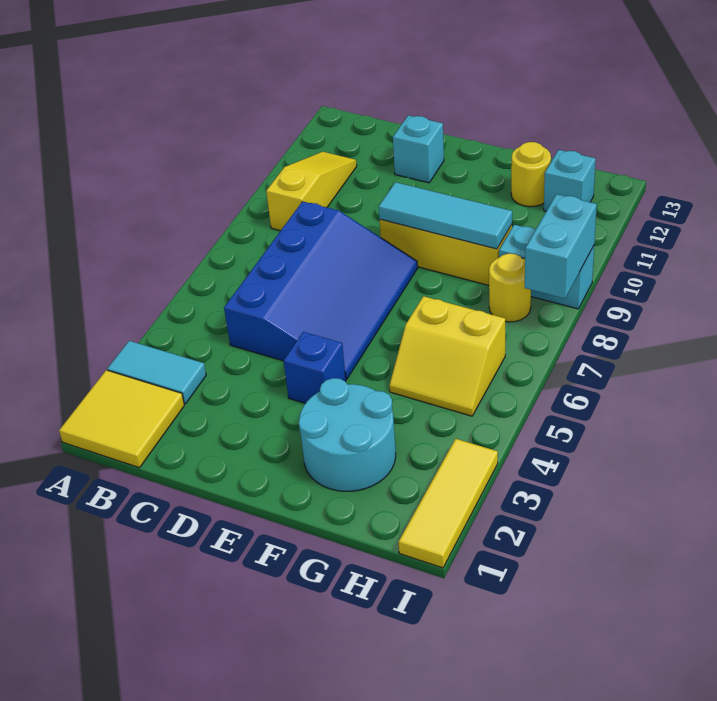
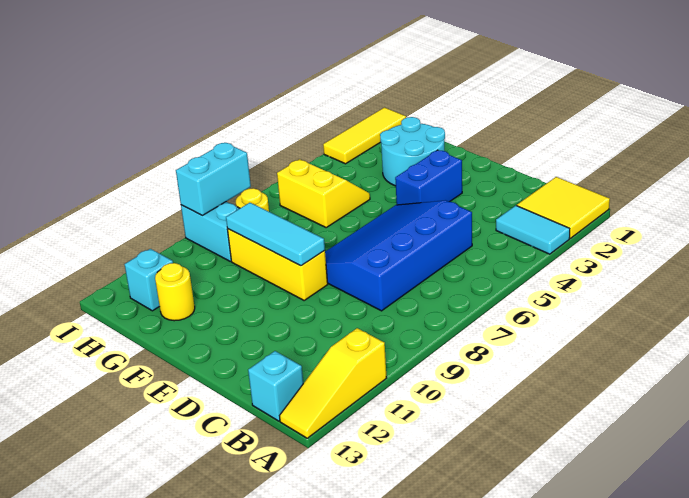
yellow 1x3 slope [266,152,357,231] -> yellow 1x3 slope moved to [280,328,387,438]
cyan 1x1 brick [393,115,444,183] -> cyan 1x1 brick moved to [248,351,303,421]
blue 1x1 brick [284,332,346,403] -> blue 1x2 brick [395,150,462,205]

